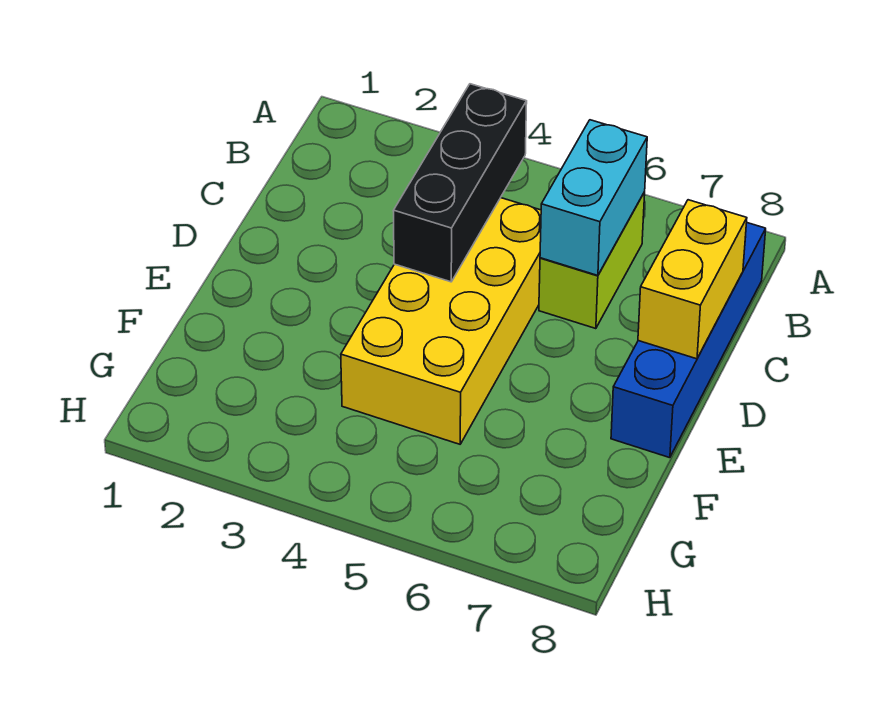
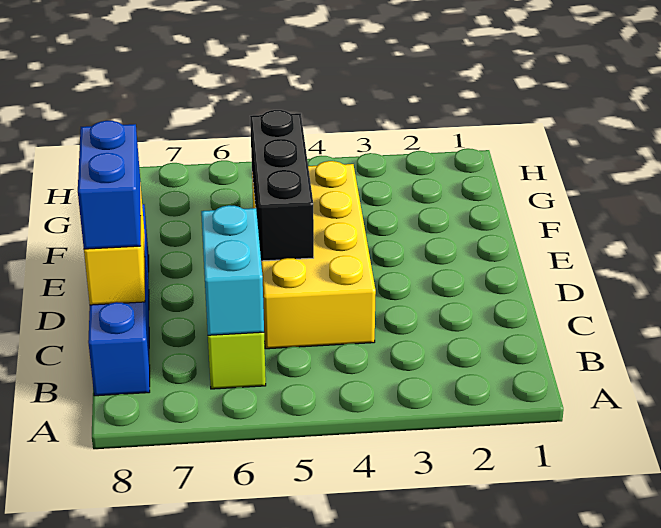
black 1x3 brick [393,84,527,282] -> black 1x3 brick moved to [250,110,314,261]
none -> blue 1x2 brick [78,121,141,249]

